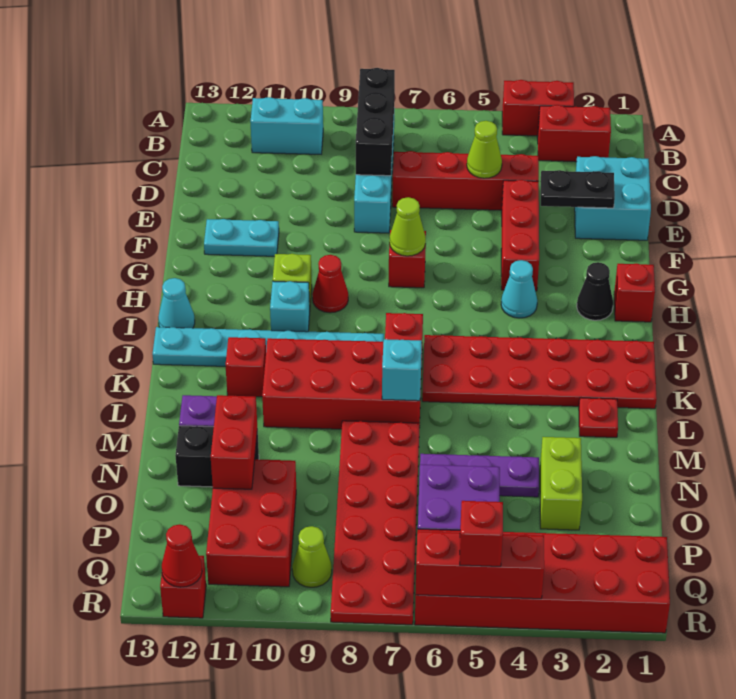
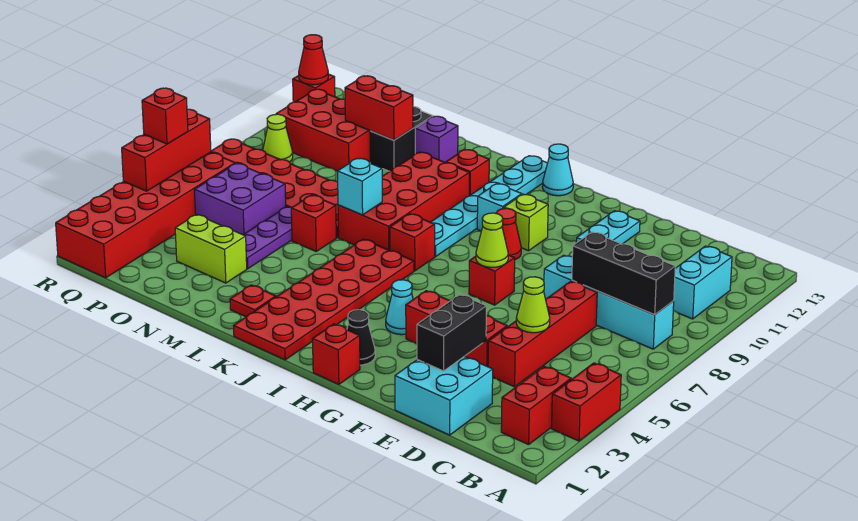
black 1x2 plate [540,170,615,208] -> black 1x2 brick [417,294,486,371]
none -> red 1x1 brick [291,195,336,251]

